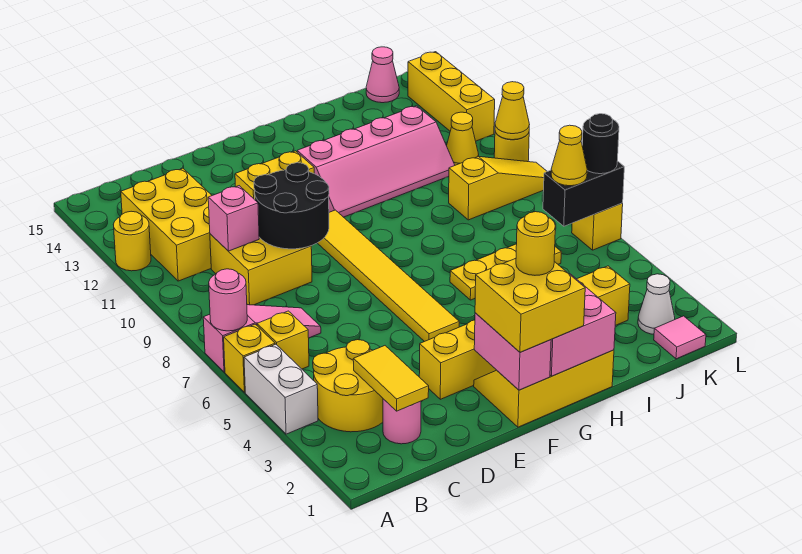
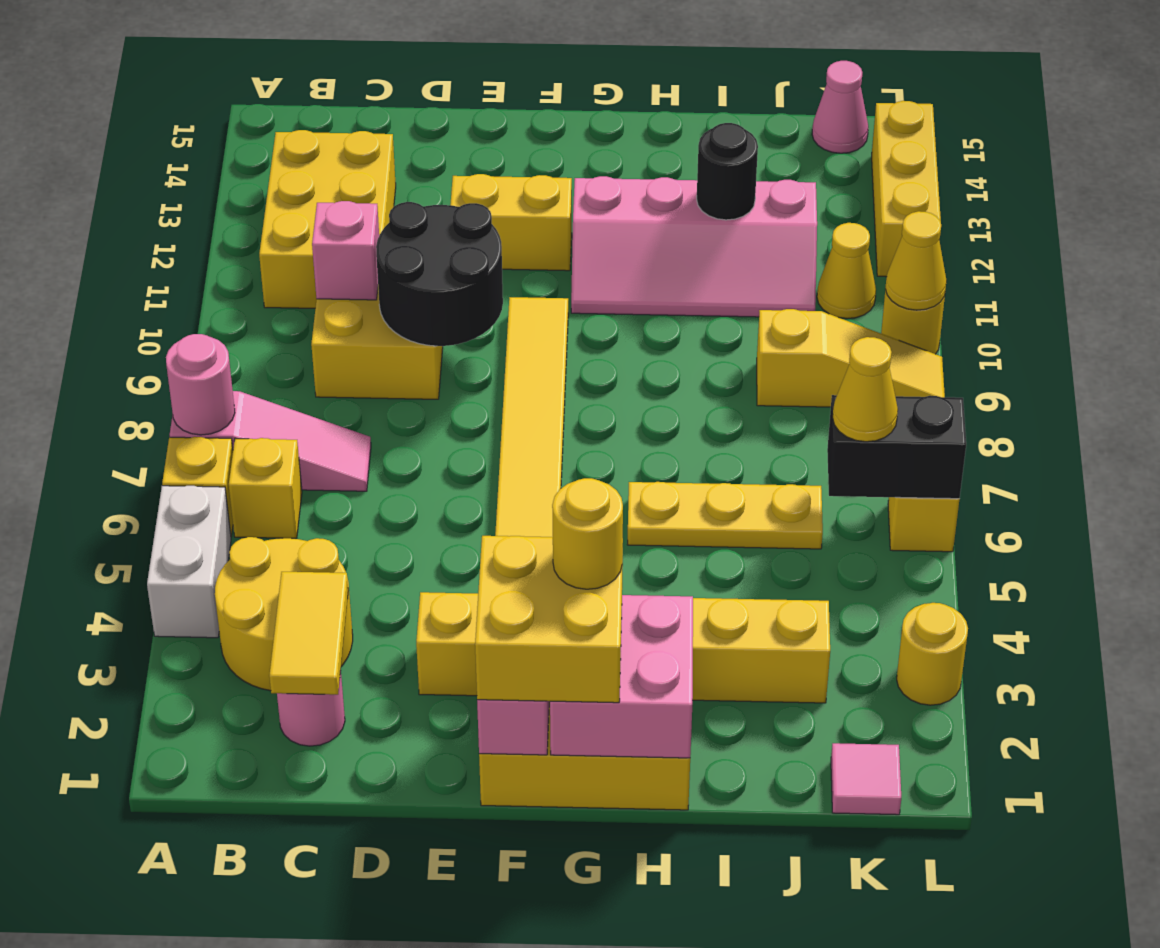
yellow 1x1 round brick [113,211,151,271] -> yellow 1x1 round brick moved to [897,603,968,705]
white 1x1 cone [638,274,675,334] -> none
black 1x1 round brick [582,114,619,174] -> black 1x1 round brick moved to [697,123,758,220]

